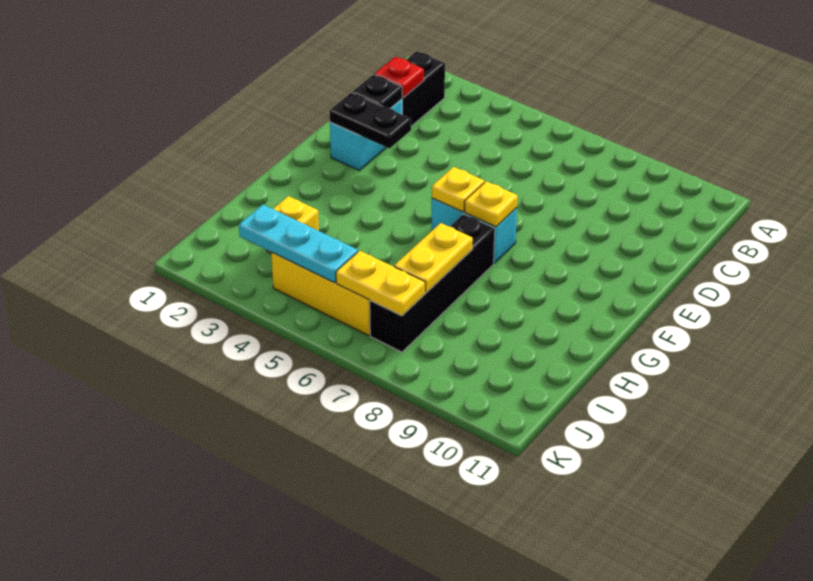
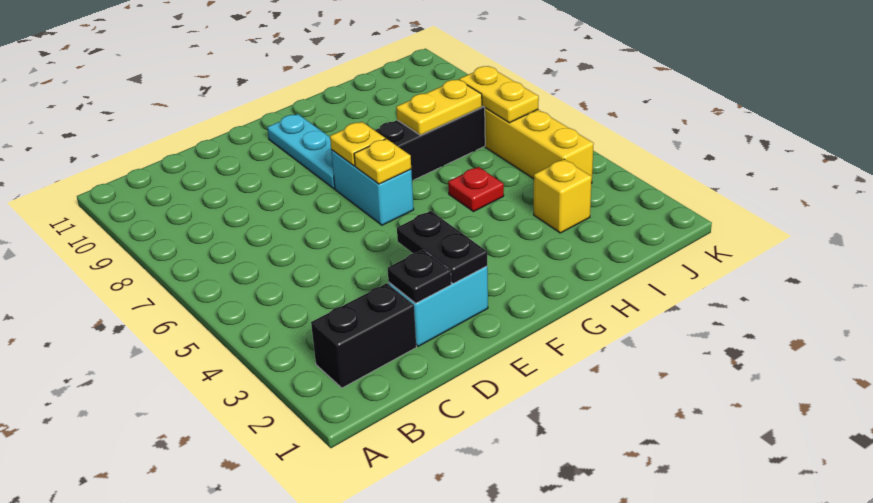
red 1x1 plate [375,57,424,97] -> red 1x1 plate moved to [448,167,504,212]
cyan 1x3 plate [239,204,358,283] -> cyan 1x3 plate moved to [267,114,335,189]

